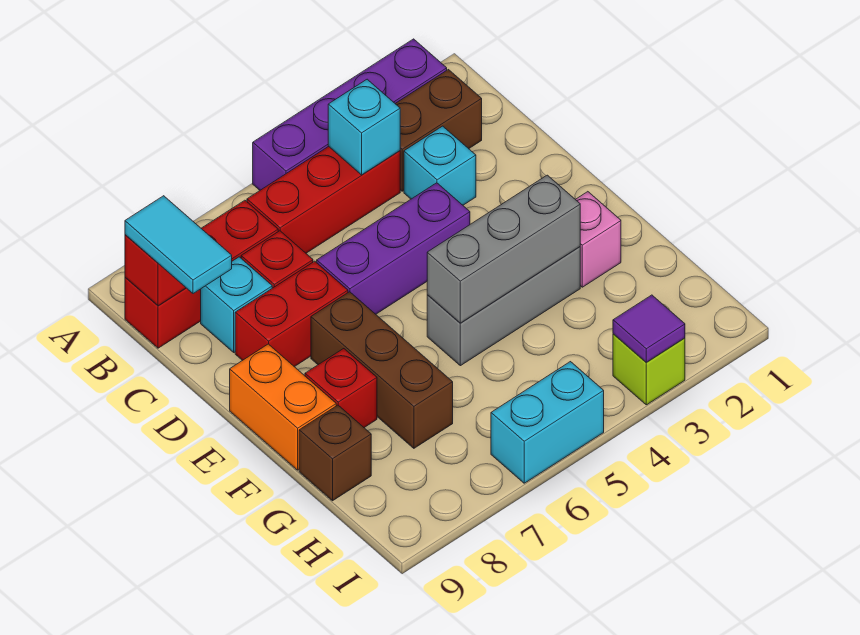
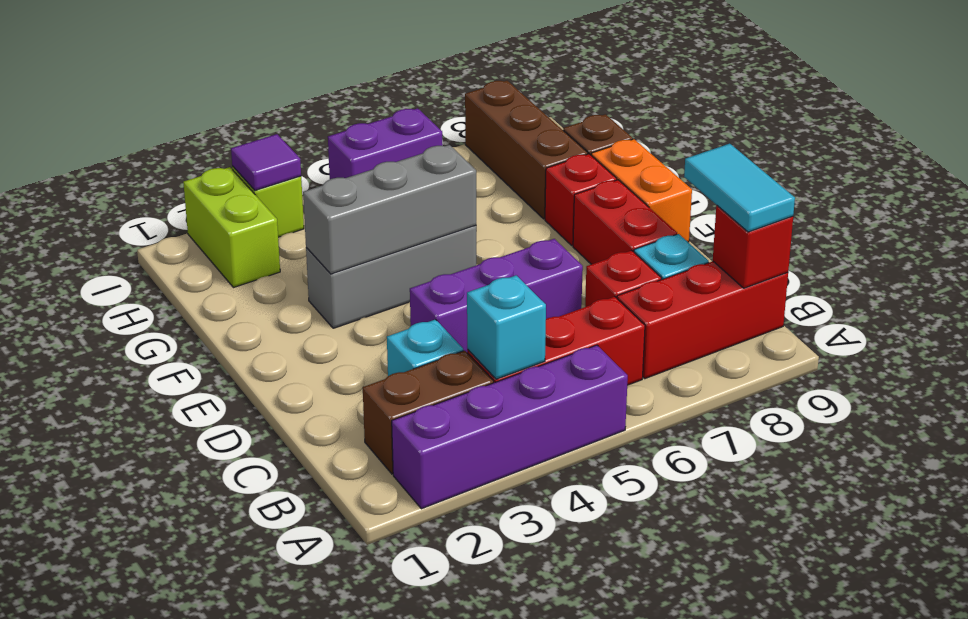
red 1x2 brick [235,261,348,367] -> red 1x2 brick turned to [573,180,677,264]
brown 1x3 brick [311,292,453,448] -> brown 1x3 brick moved to [465,81,588,219]
pink 1x1 brick [575,192,621,287] -> none
none -> lime 1x2 brick [183,167,280,288]
cyan 1x2 brick [491,362,604,483] -> purple 1x2 brick [328,108,443,179]

